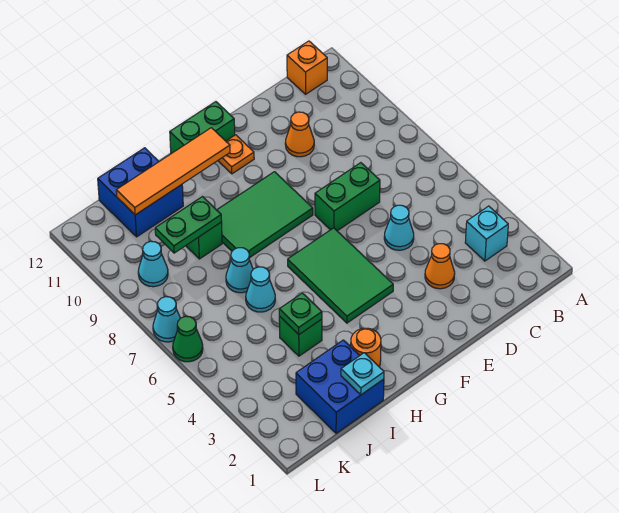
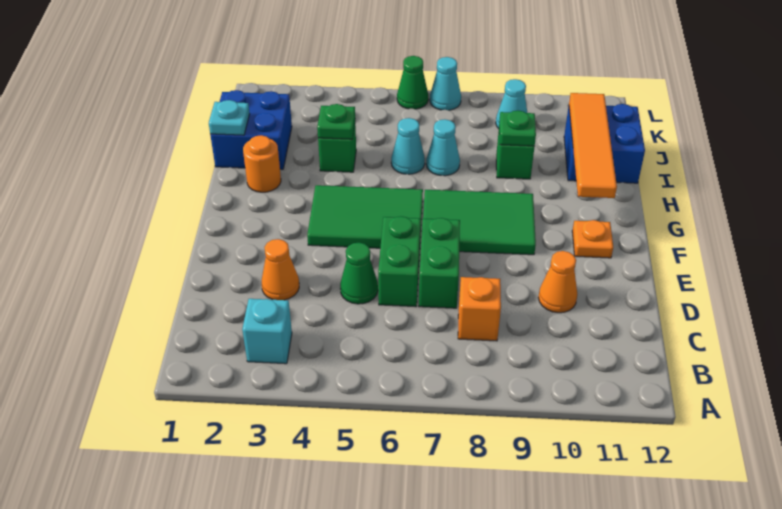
orange 1x1 brick [287,41,327,94] -> orange 1x1 brick moved to [458,277,501,341]
cyan 1x1 cone [384,205,414,250] -> green 1x1 cone [340,243,378,304]
green 2x3 tile [217,172,313,257] -> green 2x3 tile turned to [423,190,536,255]
green 1x2 brick [170,102,235,154] -> green 1x2 brick moved to [378,216,421,307]
green 1x2 plate [155,197,222,253] -> green 1x1 plate [499,111,536,146]

